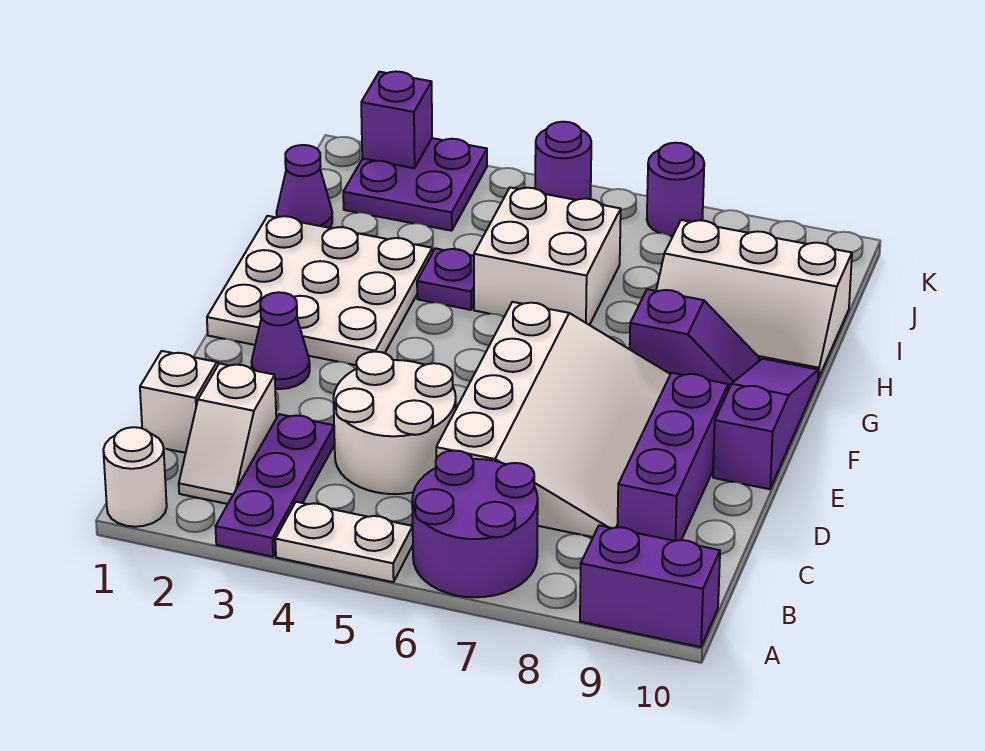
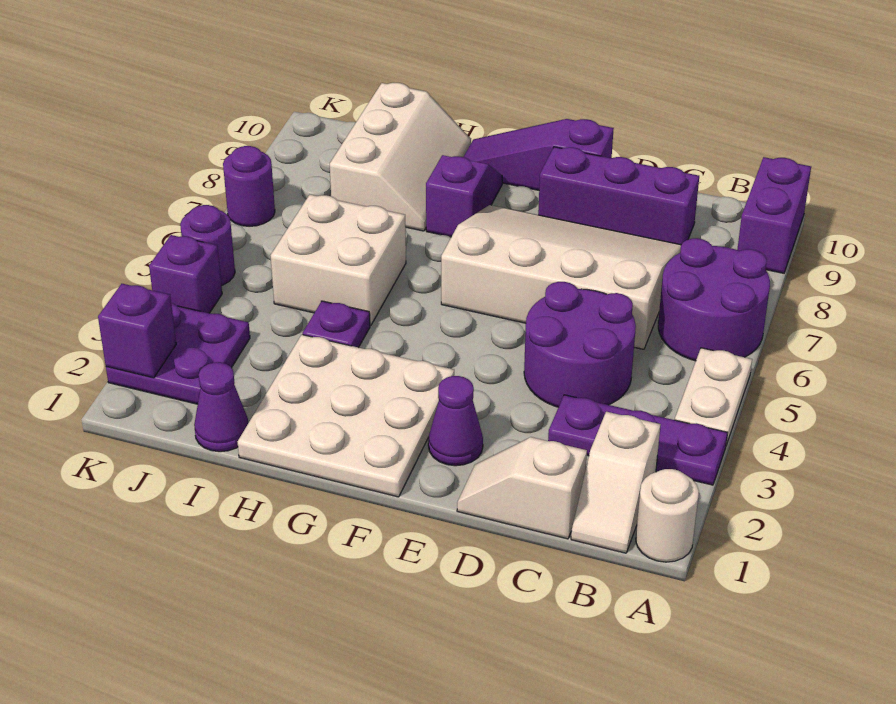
white 1x2 slope [179,363,276,504] -> white 1x2 slope turned to [571,412,661,553]
white 2x2 round brick [334,352,456,494] -> purple 2x2 round brick [524,282,636,407]
none -> purple 1x1 brick [149,235,222,313]

